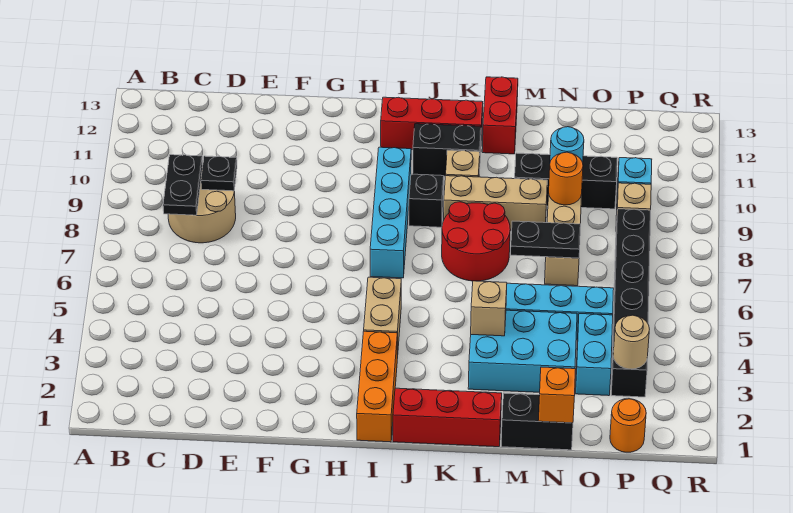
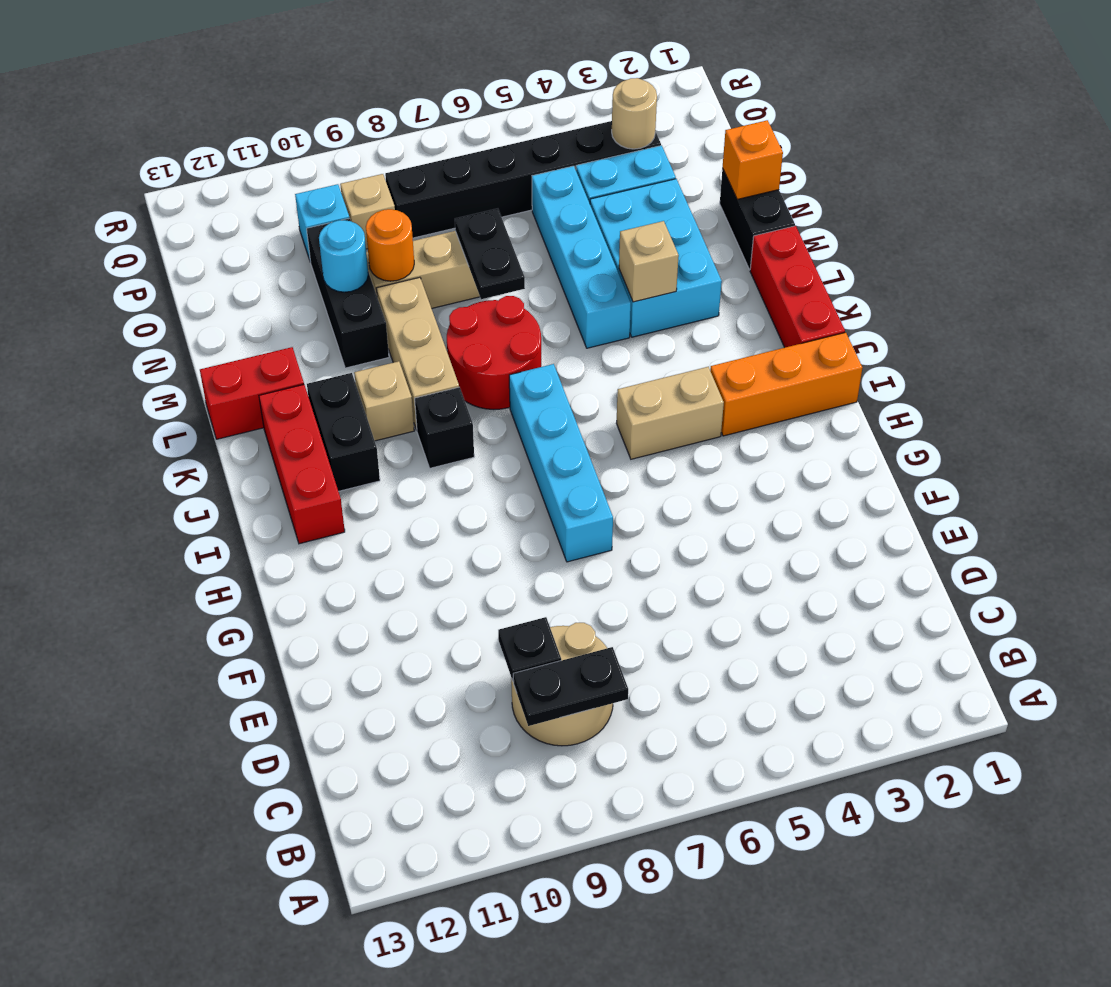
cyan 1x4 brick [370,147,411,278] -> cyan 1x4 brick turned to [509,364,613,562]
orange 1x1 round brick [610,399,646,452] -> none

